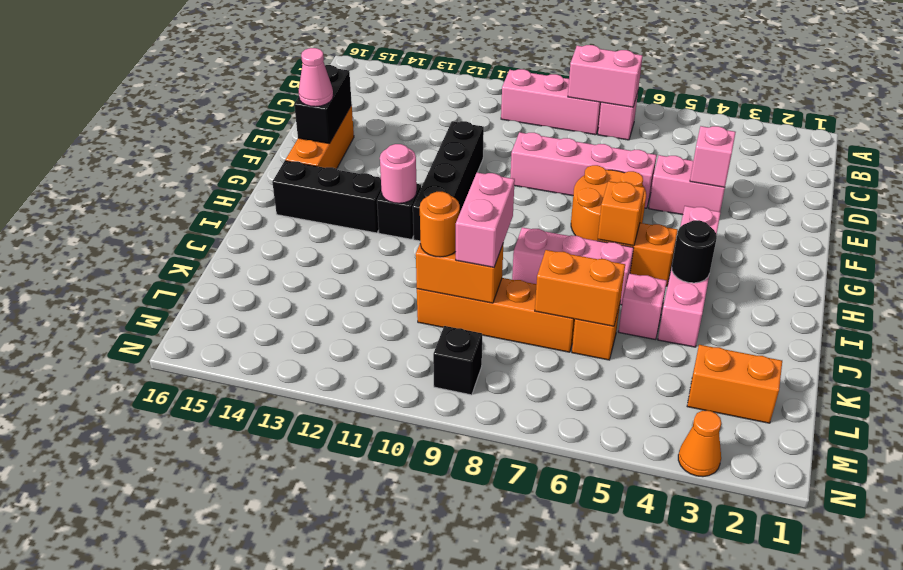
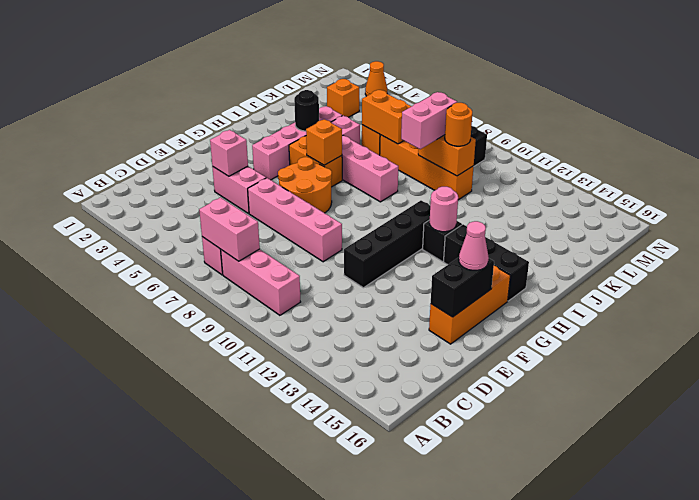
orange 1x2 brick [687,345,782,423] -> orange 1x1 brick [327,79,359,117]

